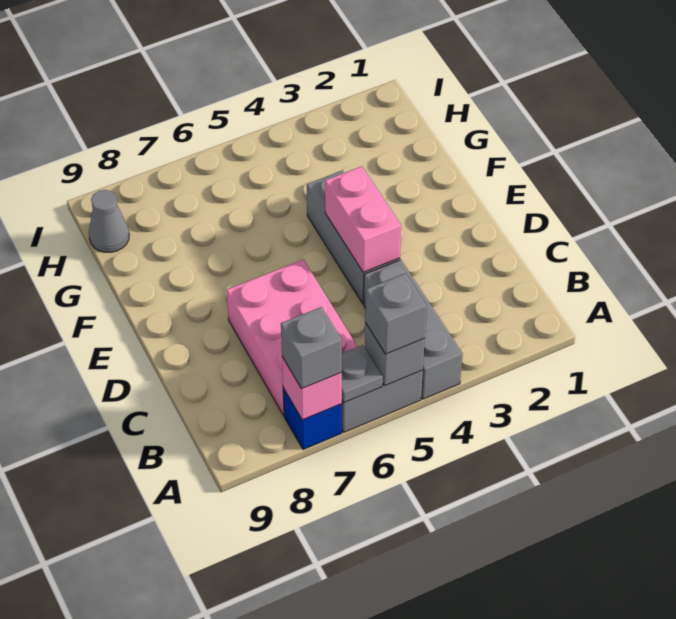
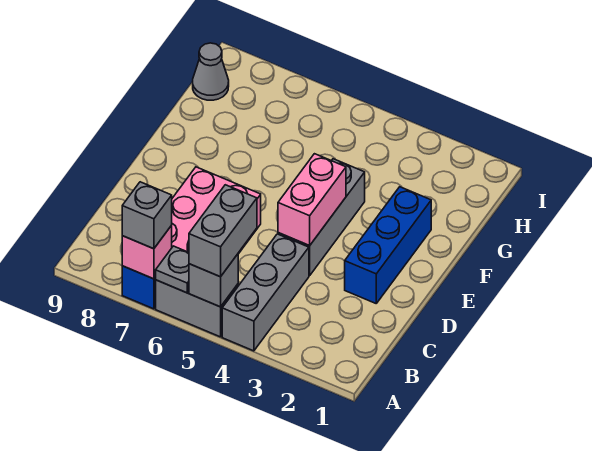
grey 1x1 brick [365,273,427,354] -> grey 1x2 brick [189,185,257,277]
none -> blue 1x3 brick [345,187,431,303]

